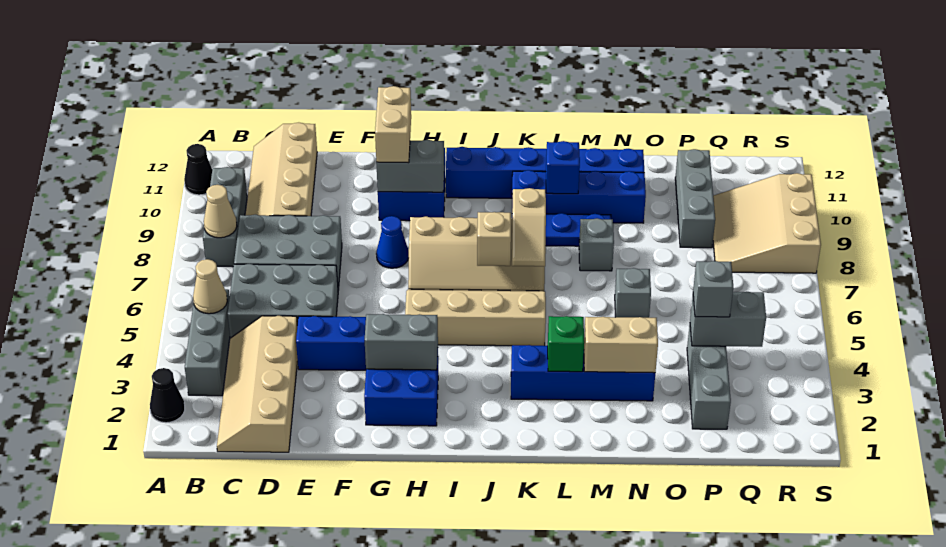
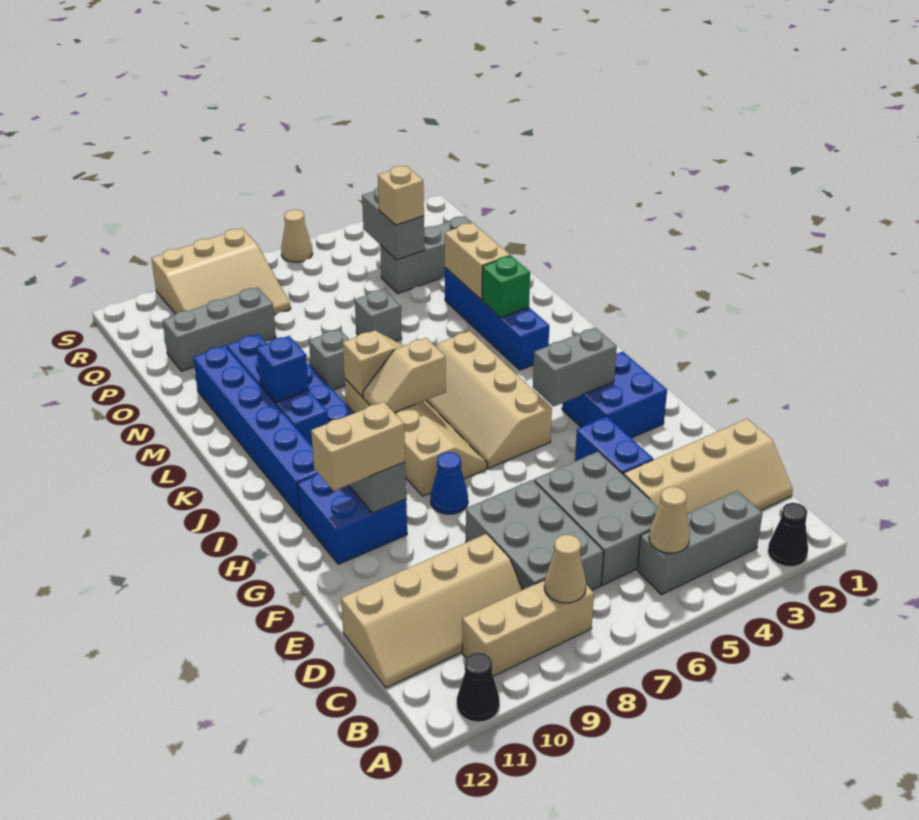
grey 1x3 brick [203,167,247,267] -> tan 1x3 brick [462,580,594,676]
grey 1x2 brick [365,314,438,370] -> grey 1x2 brick turned to [533,328,617,407]
grey 1x1 brick [693,261,733,317] -> tan 1x1 brick [378,166,424,225]
none -> tan 1x1 cone [281,210,313,262]

